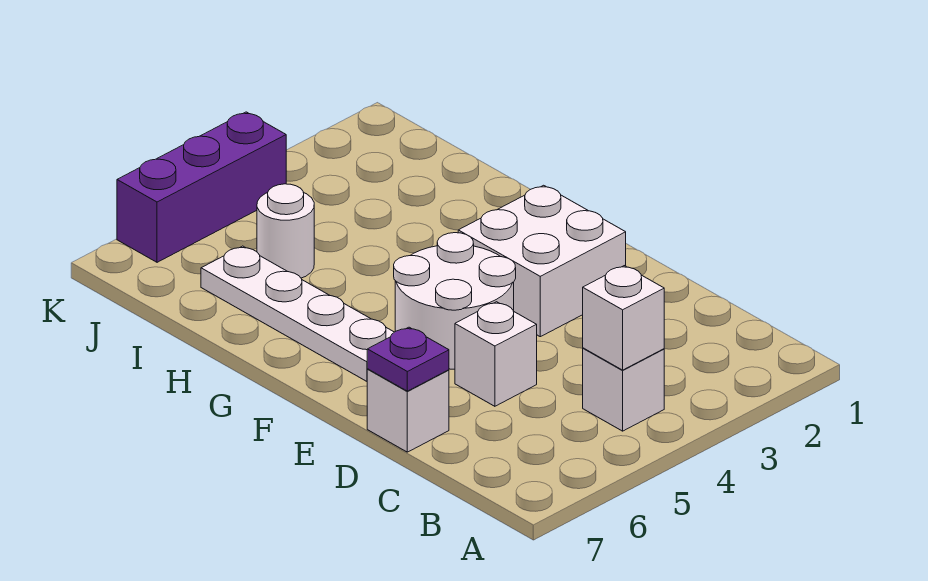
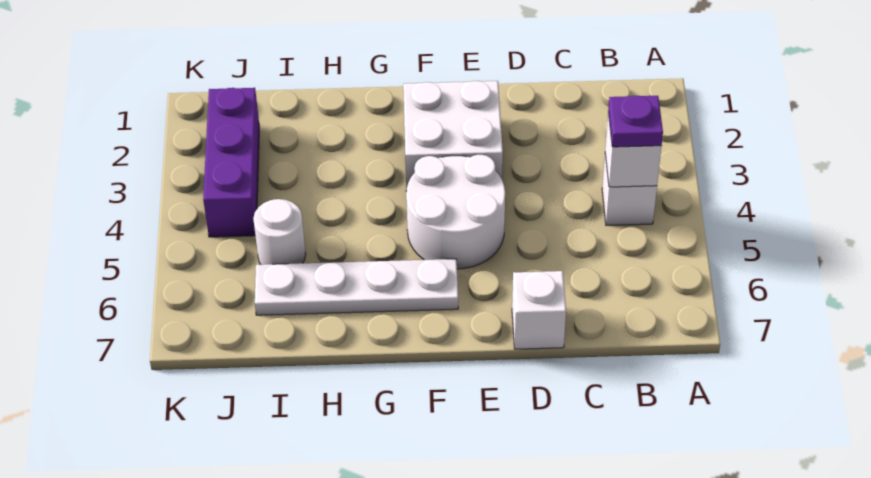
white 1x1 brick [455,302,537,406] -> none
purple 1x1 plate [367,327,449,391] -> purple 1x1 plate moved to [608,96,663,147]
purple 1x3 brick [117,112,286,262] -> purple 1x3 brick moved to [203,88,259,237]

